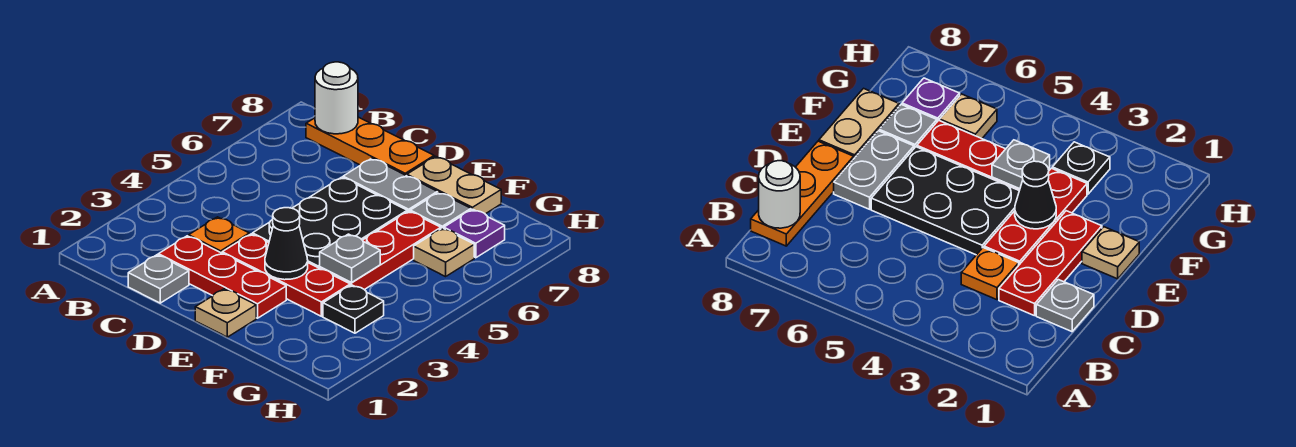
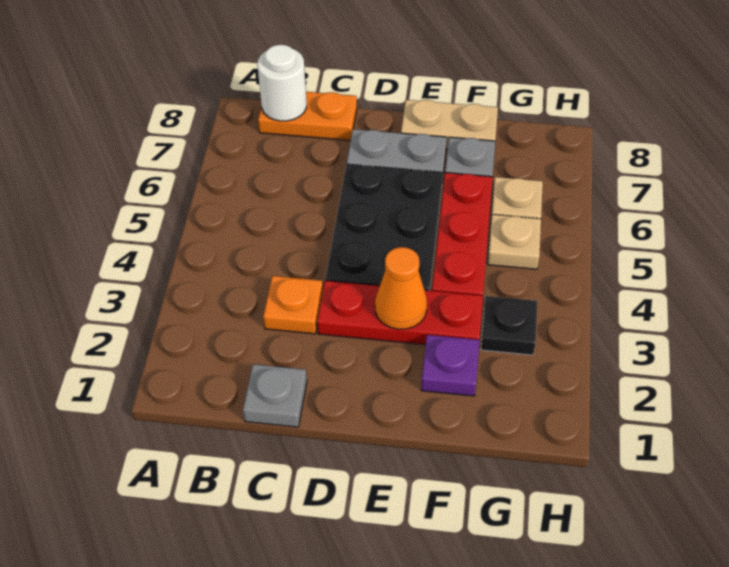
orange 1x3 plate [306,117,434,176] -> orange 1x2 plate [258,92,357,141]
red 1x3 plate [158,236,286,318] -> none
tan 1x1 plate [195,289,256,337] -> tan 1x1 plate moved to [488,215,541,269]
black 1x1 cone [265,208,308,280] -> orange 1x1 cone [375,247,427,329]
grey 1x1 plate [320,234,380,282] -> none
purple 1x1 plate [444,209,505,258] -> purple 1x1 plate moved to [421,335,480,396]

